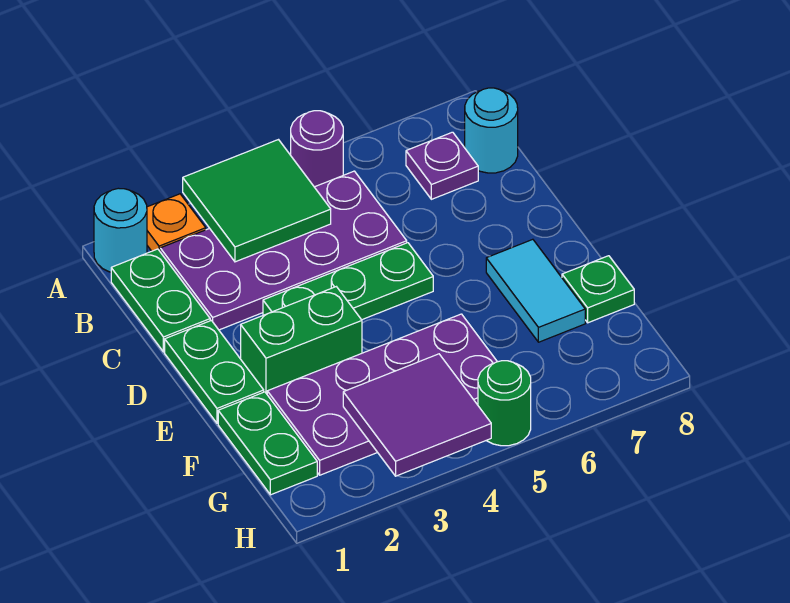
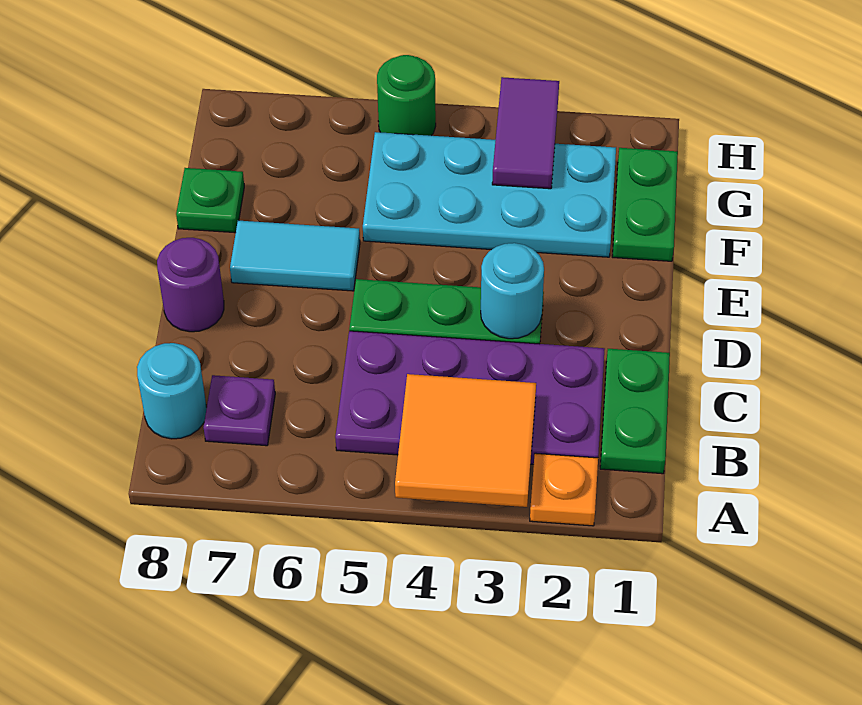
cyan 1x1 round brick [94,188,147,272] -> cyan 1x1 round brick moved to [481,243,544,339]
green 2x2 tile [183,140,331,262] -> orange 2x2 tile [395,374,536,507]
purple 1x1 round brick [291,111,343,187] -> purple 1x1 round brick moved to [157,238,224,332]
green 1x2 plate [165,320,264,423] -> none
green 1x2 brick [241,287,362,394] -> none
cyan 1x2 tile [486,239,585,342] -> cyan 1x2 tile turned to [230,221,360,291]
purple 2x4 plate [267,314,497,475] -> cyan 2x4 plate [363,132,616,257]
purple 2x2 tile [343,354,491,476] -> purple 1x2 tile [492,77,559,189]

